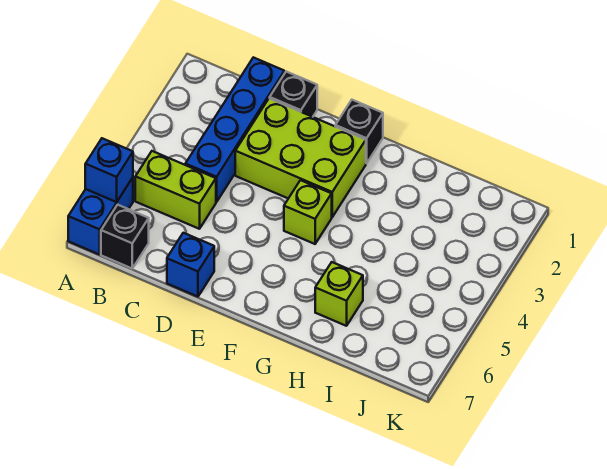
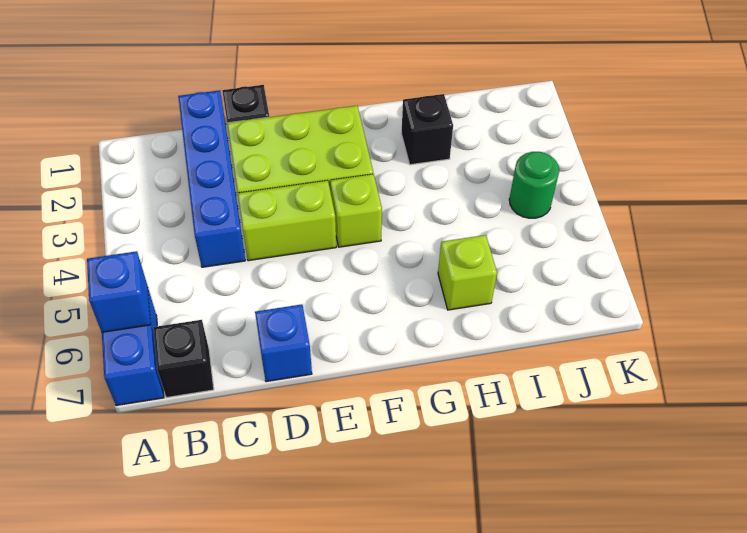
lime 1x2 brick [135,151,216,229] -> lime 1x2 brick moved to [238,180,336,261]
black 1x1 brick [335,100,383,163] -> black 1x1 brick moved to [401,94,453,165]
none -> green 1x1 round brick [509,152,559,218]

